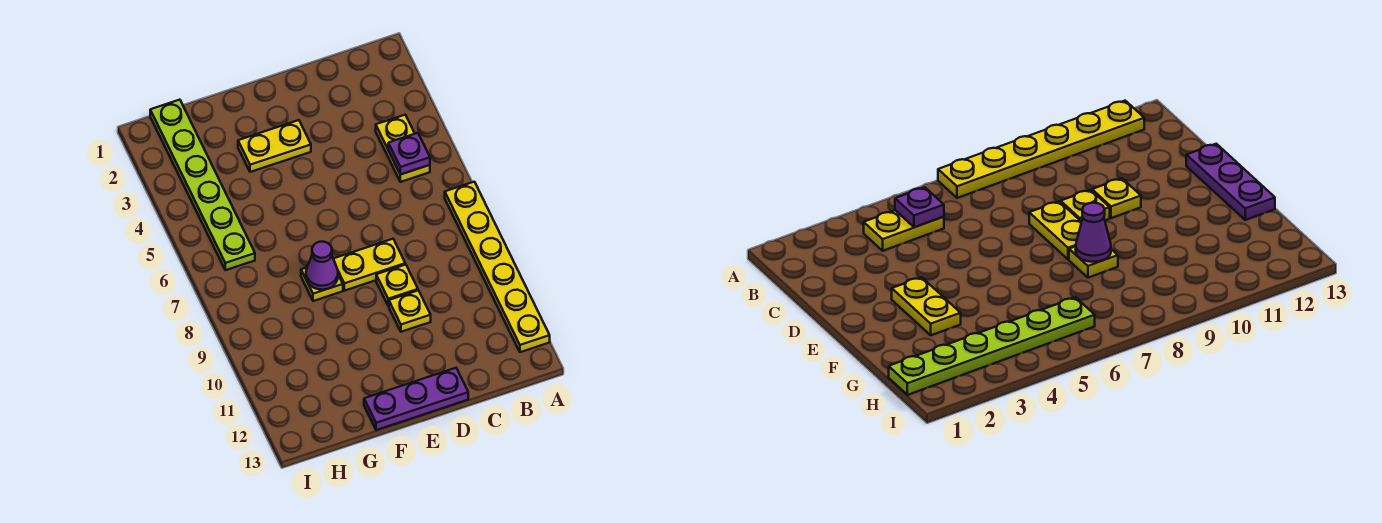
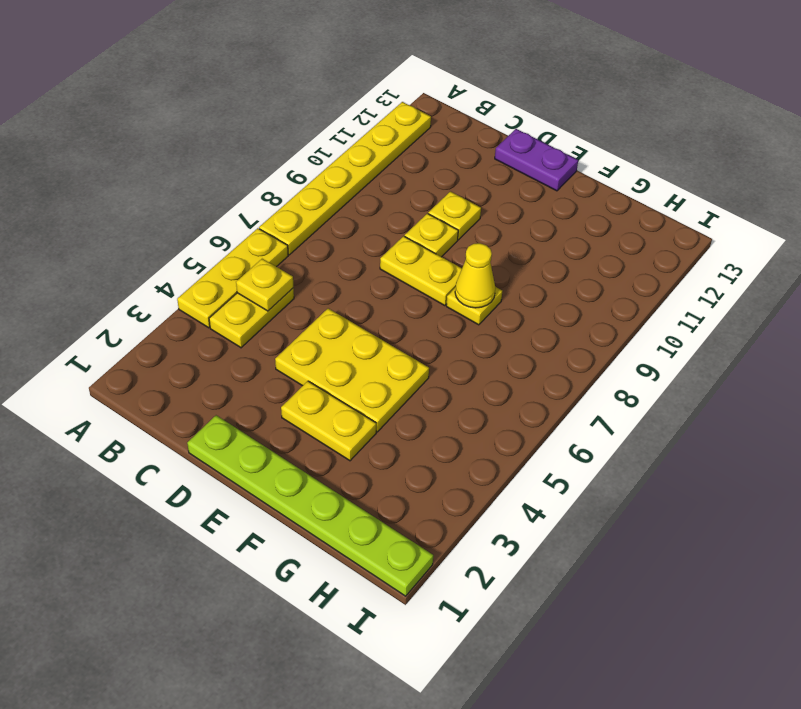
none -> yellow 1x3 plate [177,228,288,328]
purple 1x1 plate [388,133,430,175] -> yellow 1x1 plate [236,259,294,311]
none -> yellow 2x3 plate [275,308,429,432]
purple 1x3 plate [364,368,468,430] -> purple 1x2 plate [495,129,578,191]
purple 1x1 cone [306,242,338,290] -> yellow 1x1 cone [455,243,495,308]
lime 1x6 plate [150,100,255,270] -> lime 1x6 plate turned to [187,415,433,596]

